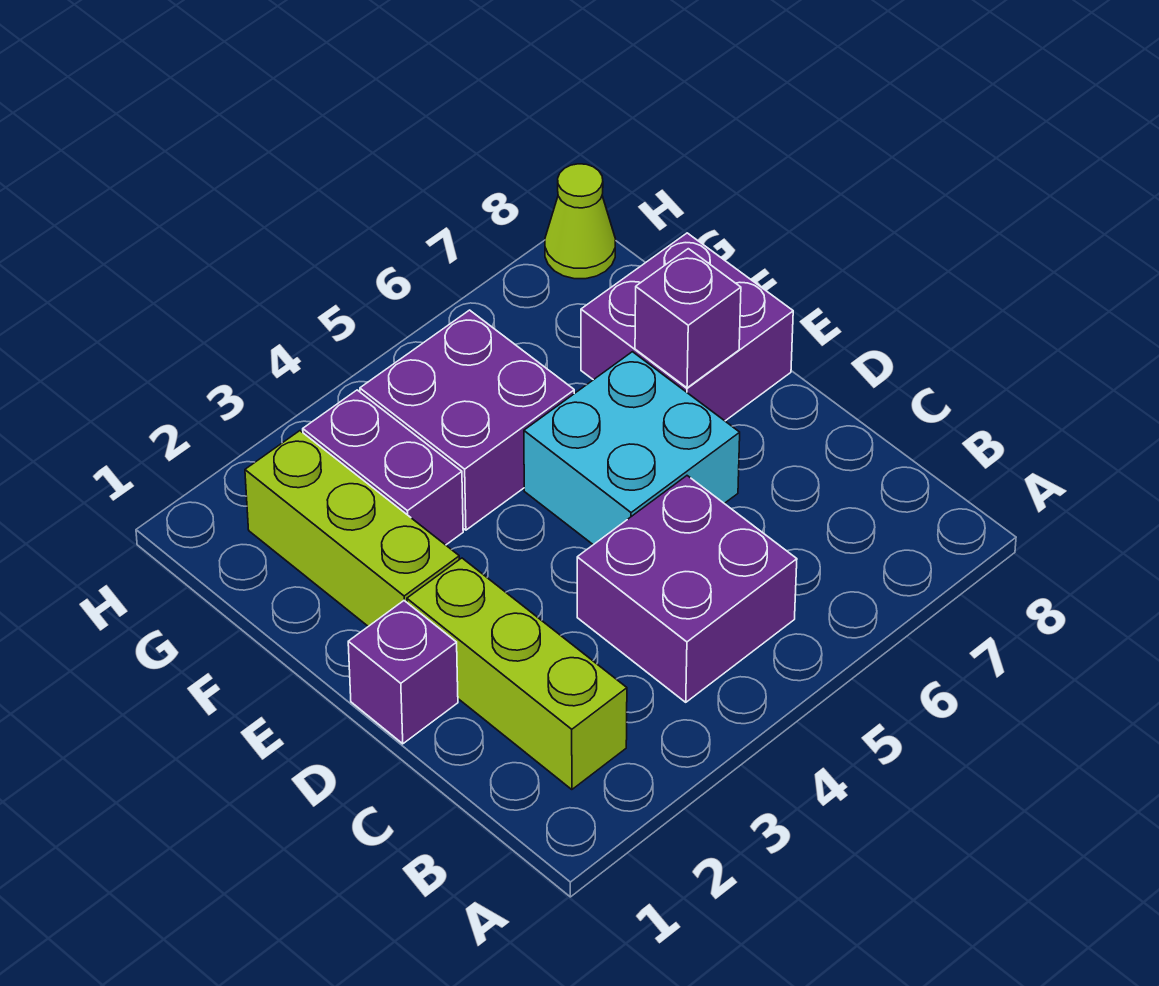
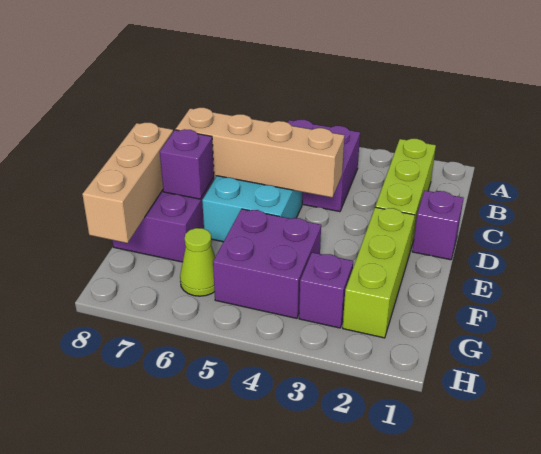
none -> tan 1x4 brick [176,108,345,197]
none -> tan 1x3 brick [82,123,173,243]
purple 1x2 brick [303,390,463,545] -> purple 1x1 brick [299,252,353,328]
lime 1x1 cone [545,164,616,279] -> lime 1x1 cone moved to [180,228,215,296]

